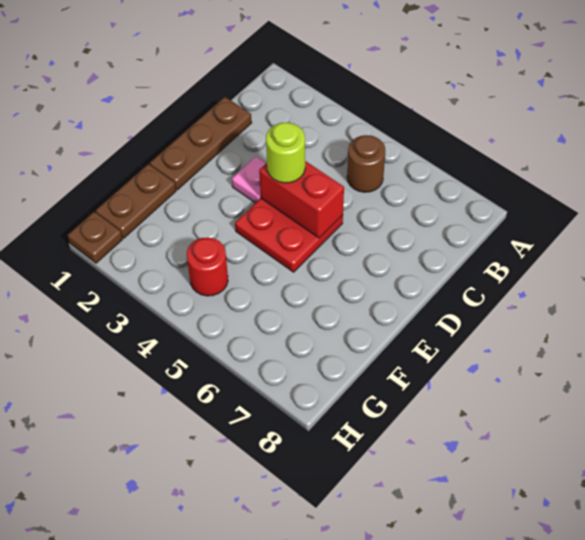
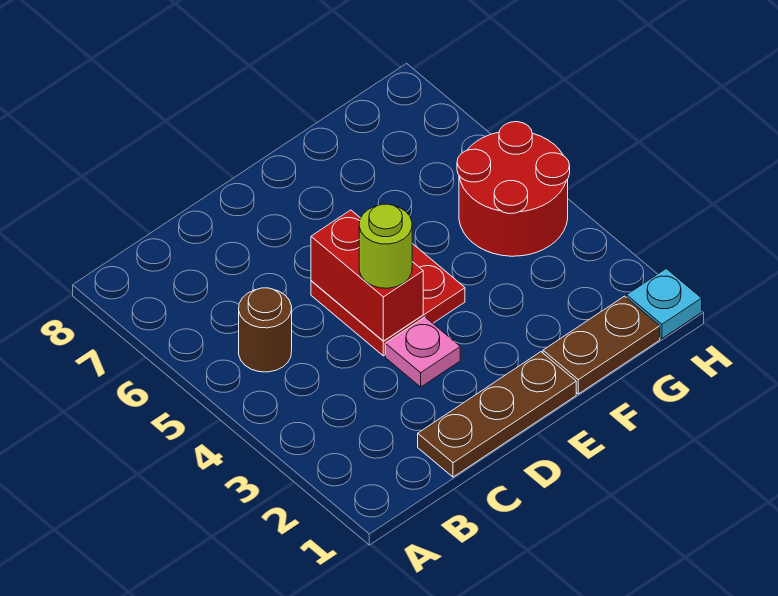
red 1x1 round brick [187,237,228,296] -> red 2x2 round brick [457,122,570,256]
brown 1x1 plate [68,212,122,263] -> cyan 1x1 plate [627,269,702,339]

